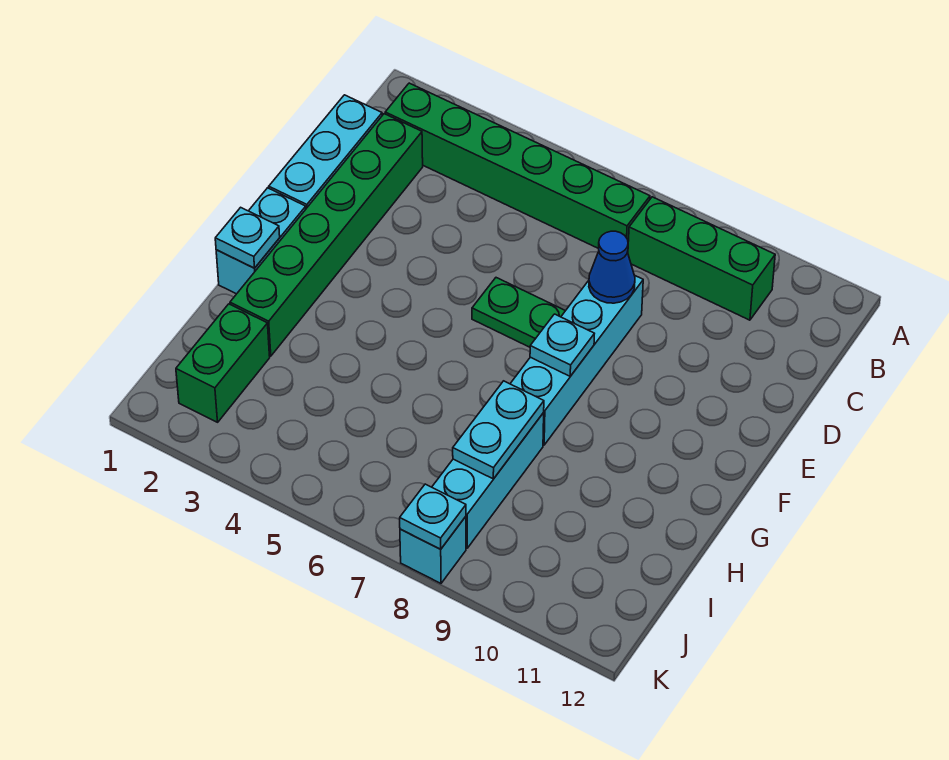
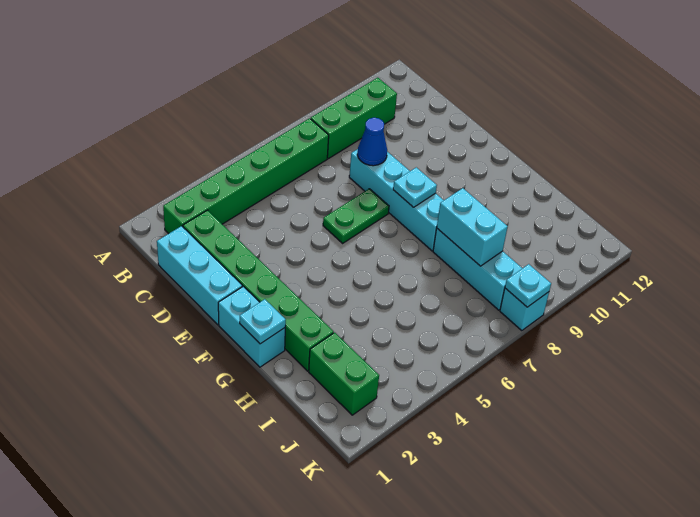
cyan 1x2 plate [453,381,544,479] -> cyan 1x2 brick [437,188,508,266]

